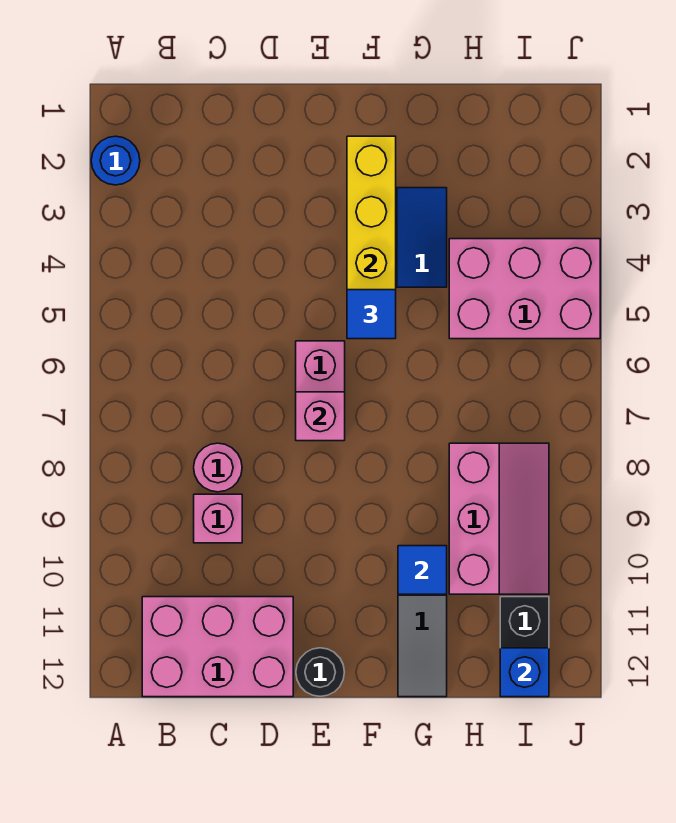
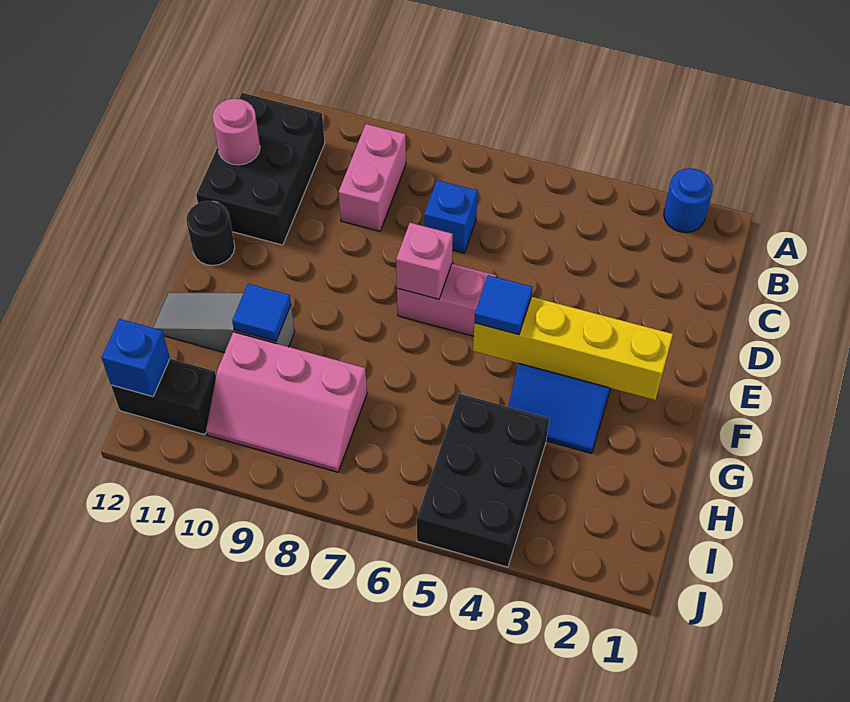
pink 2x3 brick [142,597,293,697] -> black 2x3 brick [196,93,325,245]
none -> blue 1x1 brick [424,180,478,253]
pink 1x1 round brick [194,443,242,492] -> pink 1x1 round brick moved to [212,98,260,165]
pink 1x1 brick [194,494,242,543] -> pink 1x2 brick [338,124,406,231]
pink 2x3 brick [449,239,600,339] -> black 2x3 brick [417,394,549,567]

